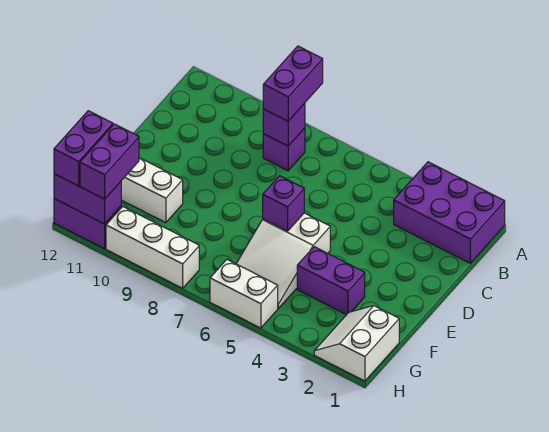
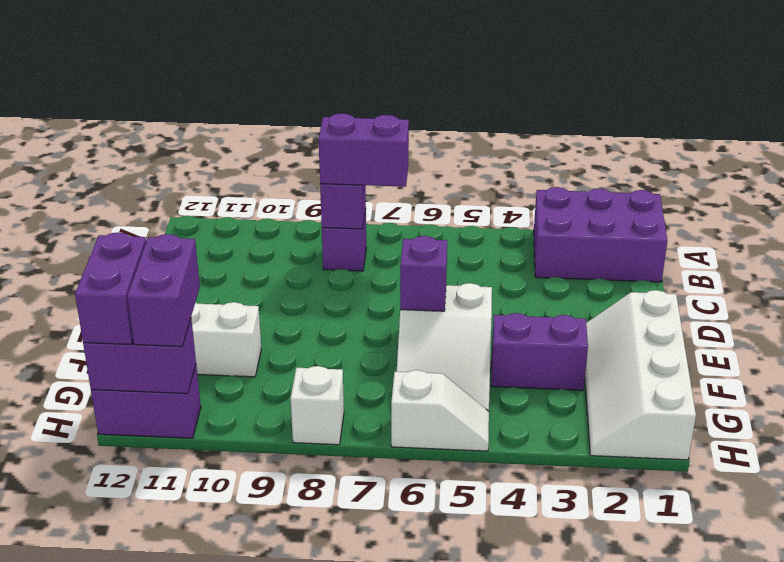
purple 1x2 brick [263,46,323,121] -> purple 1x2 brick turned to [319,113,409,187]
white 2x2 slope [314,306,399,381] -> white 2x4 slope [585,290,696,460]
white 1x2 brick [210,260,278,328] -> white 1x2 slope [391,370,489,451]
white 1x3 brick [106,206,199,288] -> white 1x1 brick [290,366,344,445]

